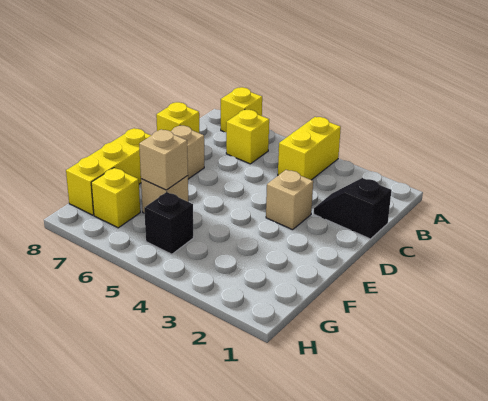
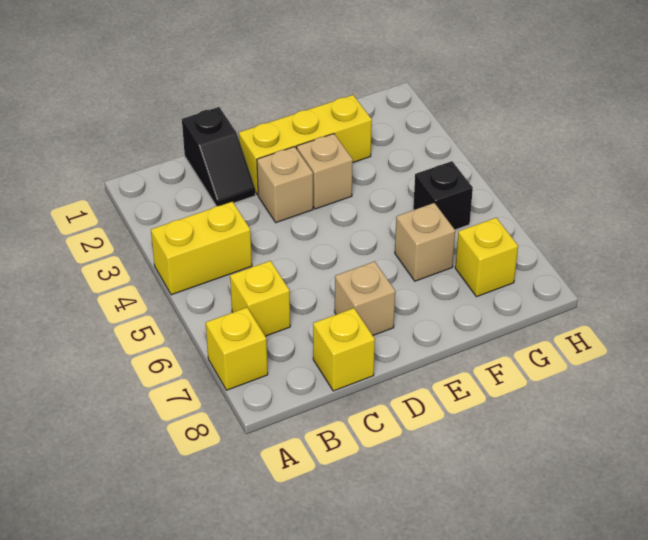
yellow 1x3 brick [66,128,151,215] -> yellow 1x3 brick moved to [239,95,372,195]
tan 1x1 brick [139,129,188,190] -> tan 1x1 brick moved to [297,134,353,209]

